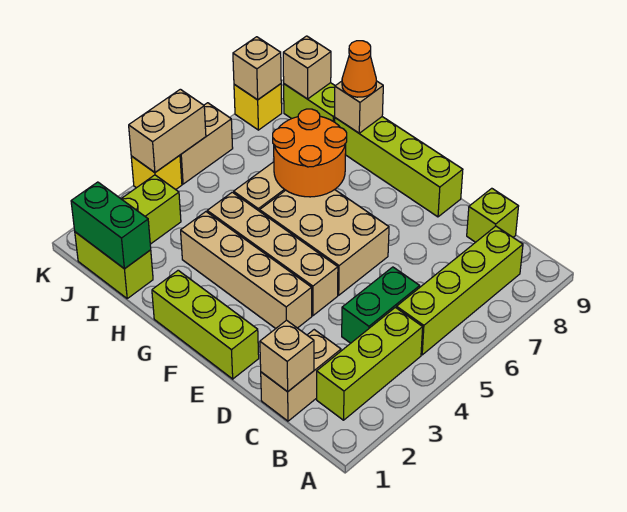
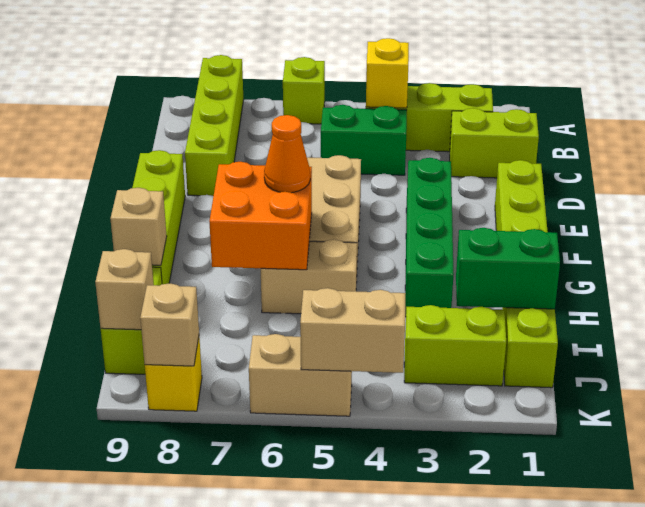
lime 1x4 brick [397,226,523,355] -> lime 1x4 brick turned to [185,55,243,196]
tan 1x2 brick [261,330,341,421] -> lime 1x2 brick [450,108,539,178]
tan 1x1 brick [260,320,314,392] -> none
lime 1x1 brick [467,188,519,242] -> lime 1x1 brick moved to [283,57,325,124]
tan 1x4 brick [181,212,312,328] -> green 1x4 brick [405,158,454,317]
tan 1x4 brick [207,192,338,316] -> none
orange 2x2 round brick [273,109,347,197] -> orange 2x2 brick [209,162,312,270]
orange 1x1 cone [342,41,376,97] -> orange 1x1 cone moved to [264,115,310,193]
green 1x2 brick [71,182,151,269] -> green 1x2 brick turned to [456,228,560,309]
yellow 1x1 brick [131,155,182,190] -> yellow 1x1 brick moved to [366,38,409,108]

